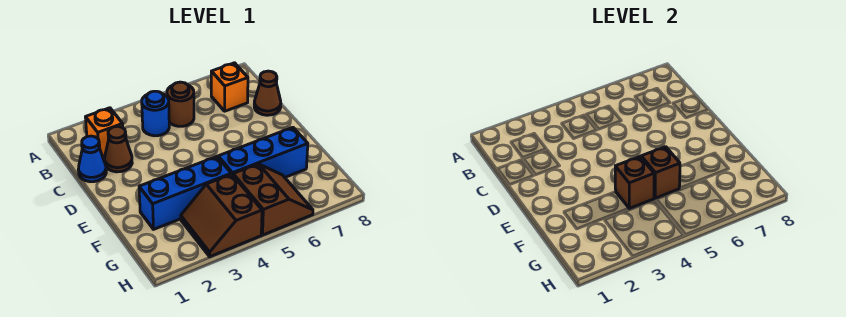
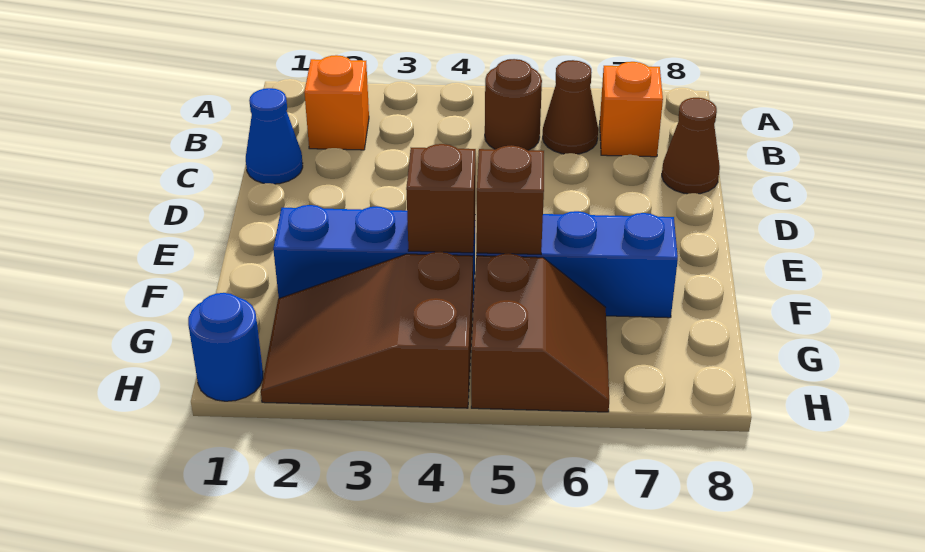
blue 1x1 round brick [142,91,169,136] -> blue 1x1 round brick moved to [188,293,263,401]
brown 1x1 cone [105,126,132,172] -> brown 1x1 cone moved to [543,60,598,154]
brown 2x2 slope [181,174,262,257] -> brown 2x3 slope [261,252,473,408]

